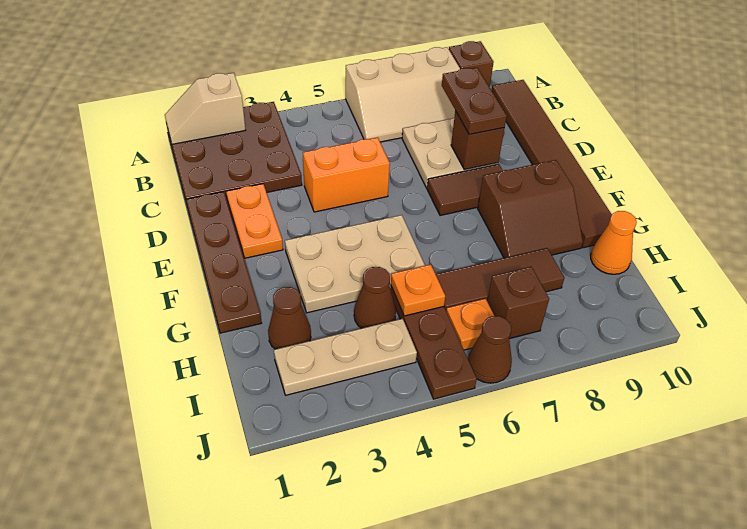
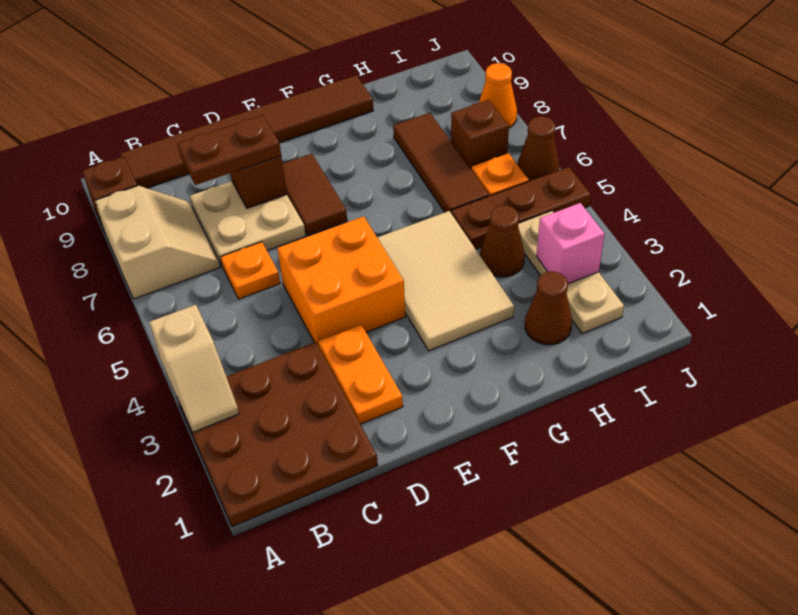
tan 1x2 slope [165,73,245,144] -> tan 1x2 slope moved to [149,305,239,432]
tan 2x3 slope [346,47,460,142] -> tan 2x2 slope [95,186,220,299]
brown 1x4 plate [186,192,262,333] -> none
orange 1x2 plate [226,184,283,258] -> orange 1x2 plate turned to [318,325,403,424]
orange 1x2 brick [303,138,390,212] -> orange 2x2 brick [277,216,405,347]
tan 2x3 plate [285,215,425,313] -> tan 2x3 tile [377,211,514,351]
brown 2x2 slope [478,160,583,258] -> none
orange 1x1 plate [391,265,445,316] -> orange 1x1 plate moved to [221,242,280,299]
orange 1x1 cone [591,211,637,274] -> orange 1x1 cone moved to [479,63,517,128]
none -> pink 1x1 brick [536,203,605,284]

